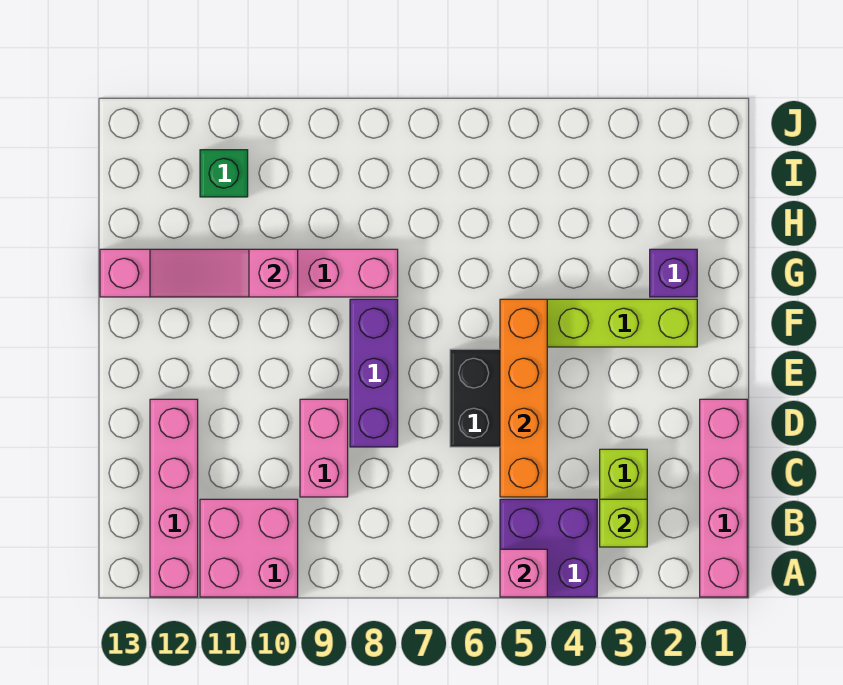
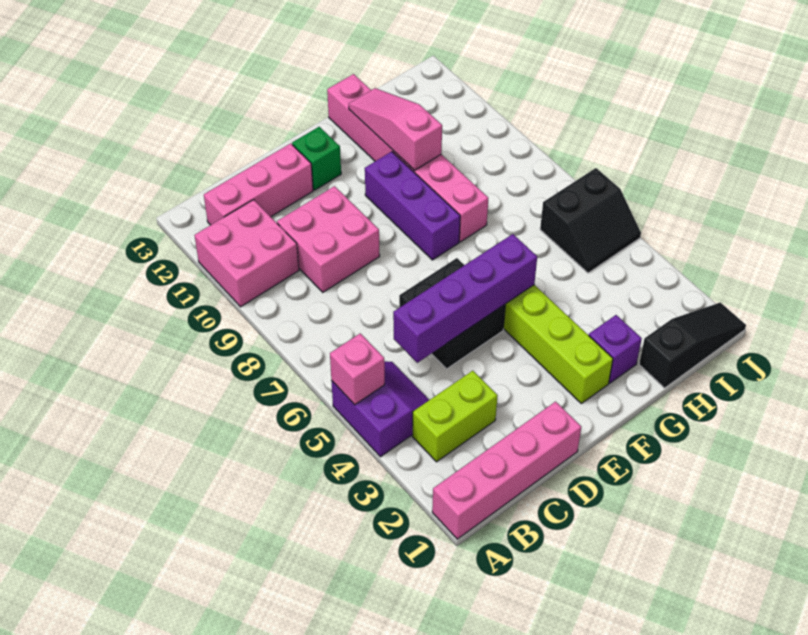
purple 2x2 brick [500,499,597,597] -> purple 2x2 slope [332,361,429,457]
pink 1x4 brick [150,399,198,597] -> pink 1x3 brick [204,143,313,225]
lime 1x1 brick [600,499,647,547] -> none
orange 1x4 brick [500,299,547,497] -> purple 1x4 brick [393,234,537,363]
pink 1x2 brick [300,399,348,497] -> pink 2x2 brick [277,186,380,292]
purple 1x3 brick [350,299,398,447] -> purple 1x3 brick turned to [365,152,460,260]
none -> black 1x3 slope [639,302,746,388]
none -> black 2x2 slope [540,168,641,273]
green 1x1 brick [200,150,248,197] -> green 1x1 brick moved to [292,127,341,190]

